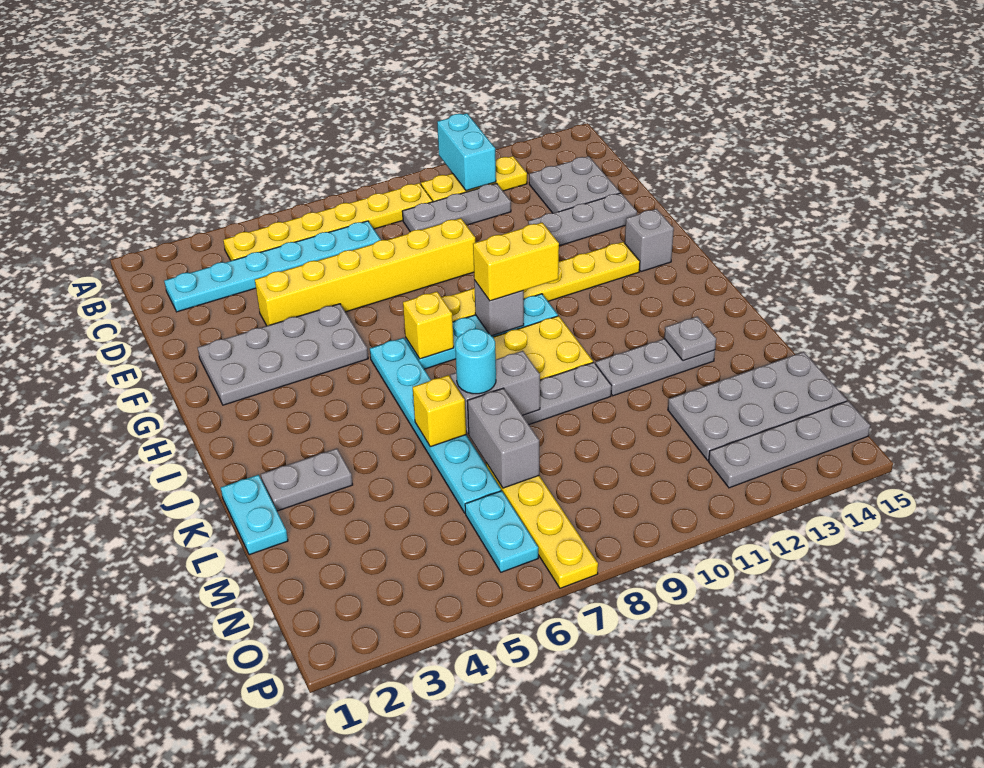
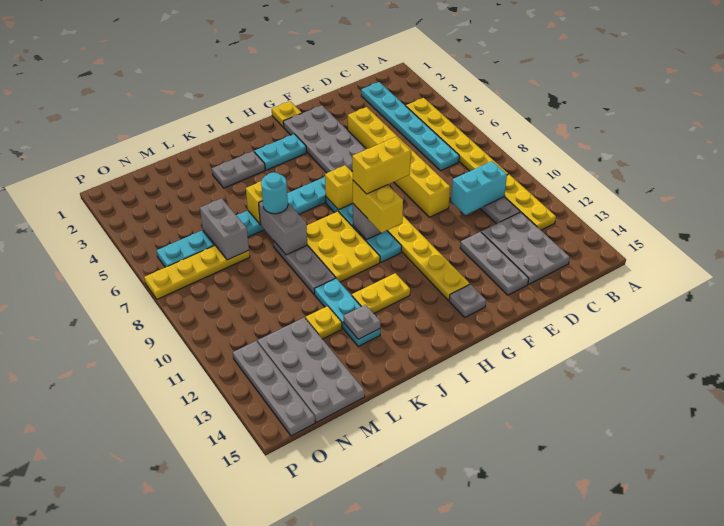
cyan 1x2 brick [437,113,496,191] -> cyan 1x2 brick moved to [451,161,507,215]
grey 2x2 plate [529,156,620,213] -> grey 2x3 plate [481,212,570,284]
none -> yellow 1x1 plate [272,101,302,127]
none -> yellow 1x2 brick [352,137,411,194]
grey 1x1 brick [625,209,674,272] -> grey 1x1 plate [449,284,486,317]
none -> yellow 1x2 plate [352,273,410,313]
cyan 1x2 plate [221,475,288,555] -> cyan 1x2 plate moved to [254,134,306,170]
grey 1x2 plate [261,449,353,511] -> grey 1x2 plate turned to [212,151,265,188]
grey 1x3 plate [596,339,715,396] -> cyan 1x3 plate [315,278,380,346]
grey 1x2 brick [467,388,539,488] -> grey 1x2 brick turned to [200,198,249,260]
none -> yellow 1x1 plate [306,306,342,339]

